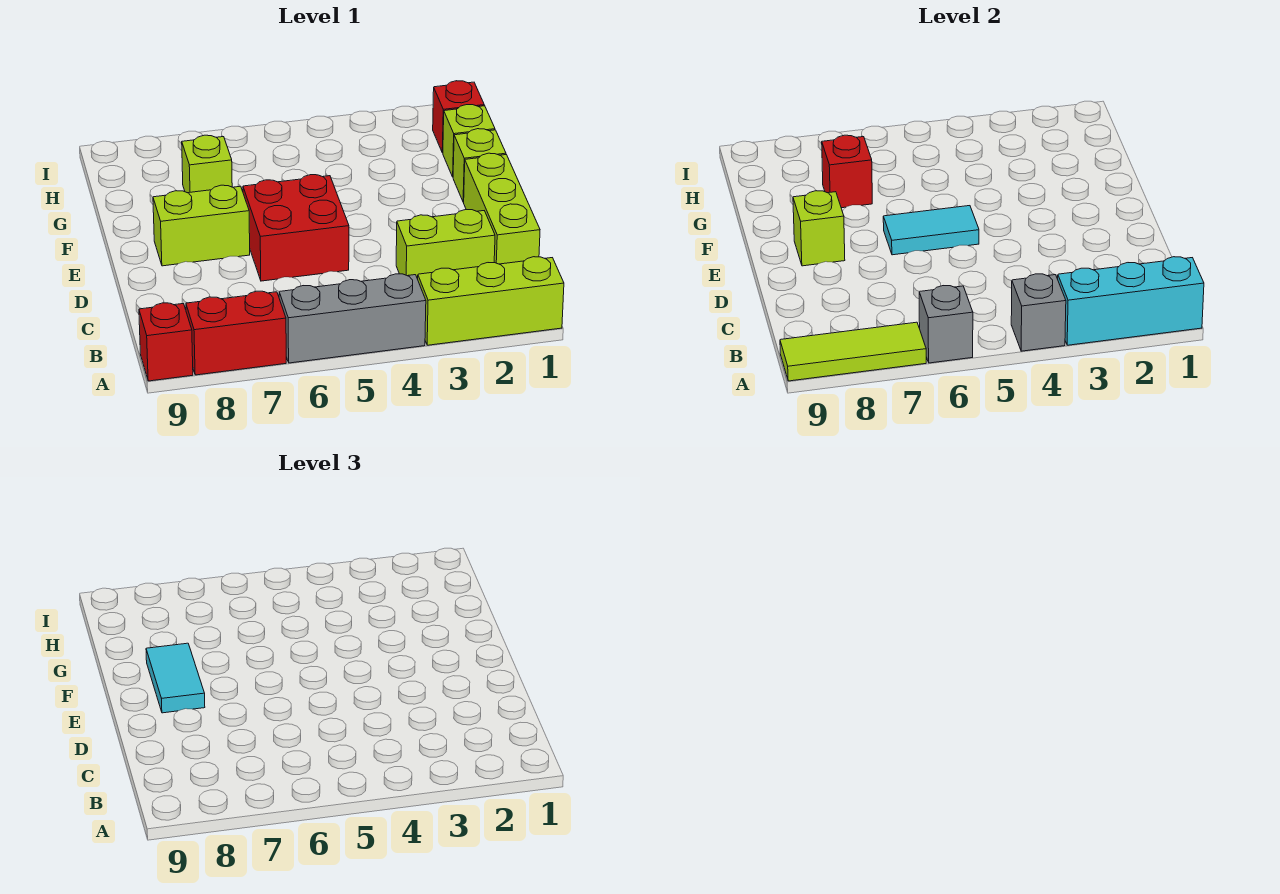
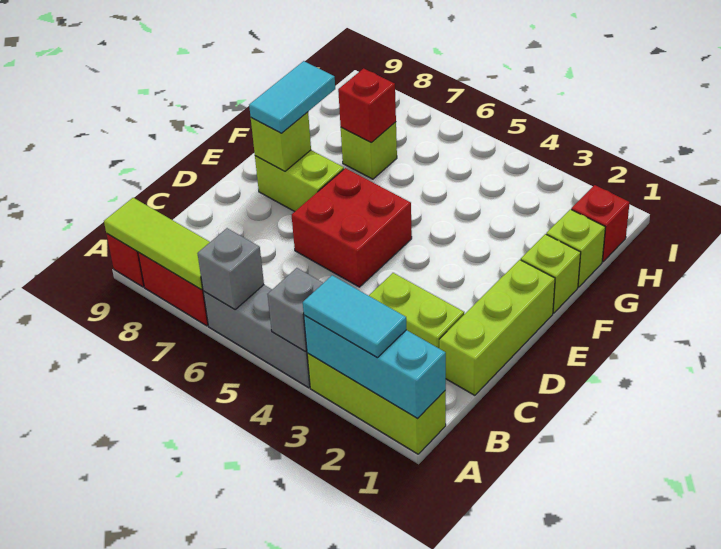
cyan 1x2 tile [883,206,979,255] -> cyan 1x2 tile moved to [303,275,406,358]

